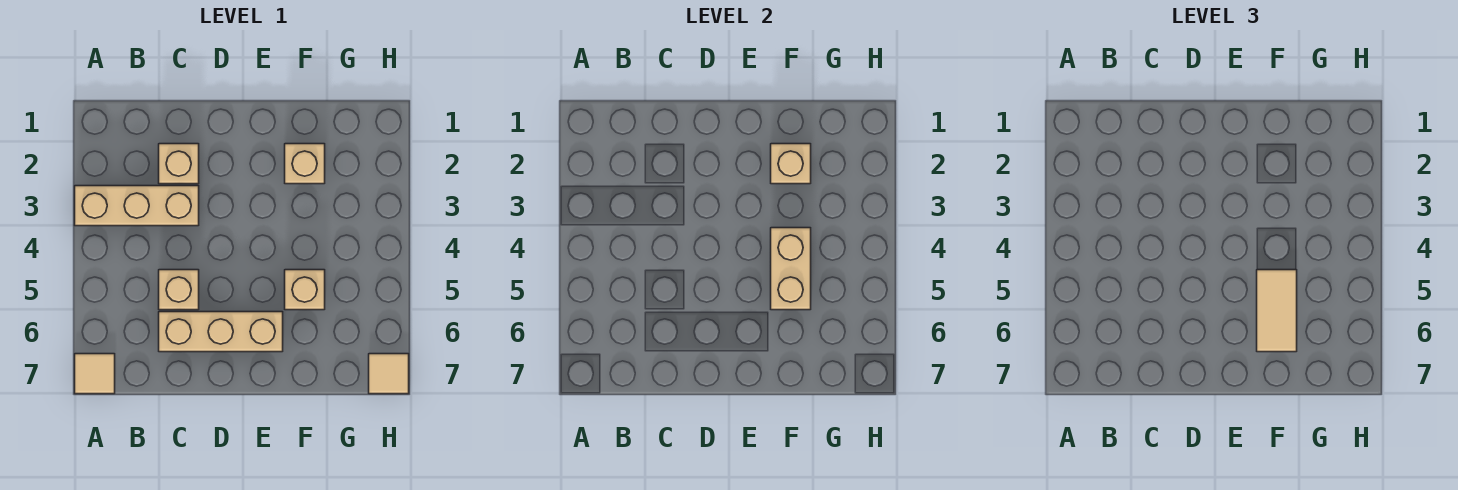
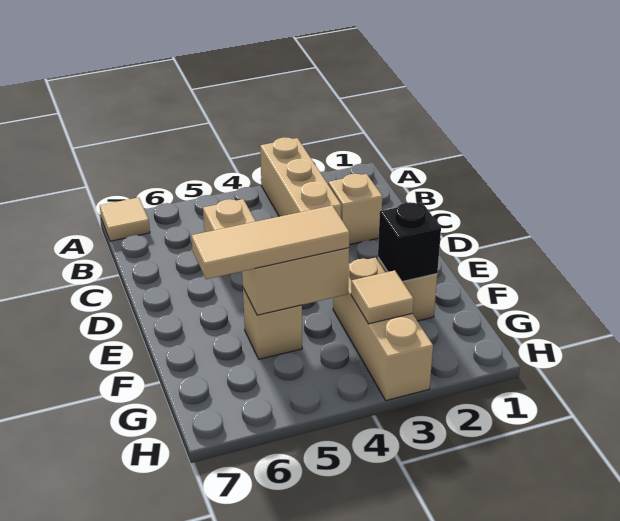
tan 1x3 brick [159,312,283,352] -> tan 1x3 brick moved to [333,258,433,401]
tan 1x1 brick [771,144,811,184] -> black 1x1 brick [378,202,441,282]
tan 1x2 tile [1257,270,1297,352] -> tan 1x3 tile [191,206,350,279]
tan 1x1 tile [369,354,409,394] -> tan 1x1 tile moved to [351,270,414,324]

